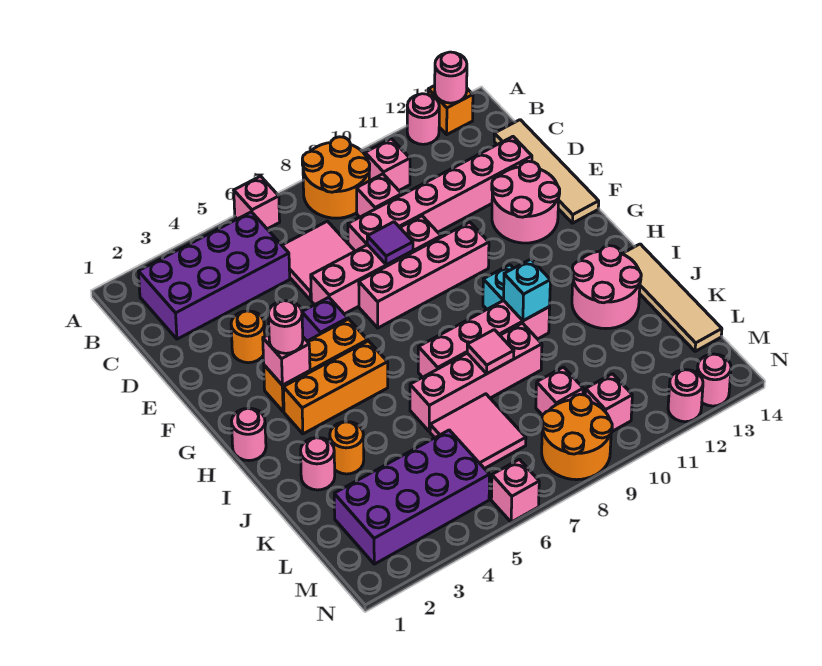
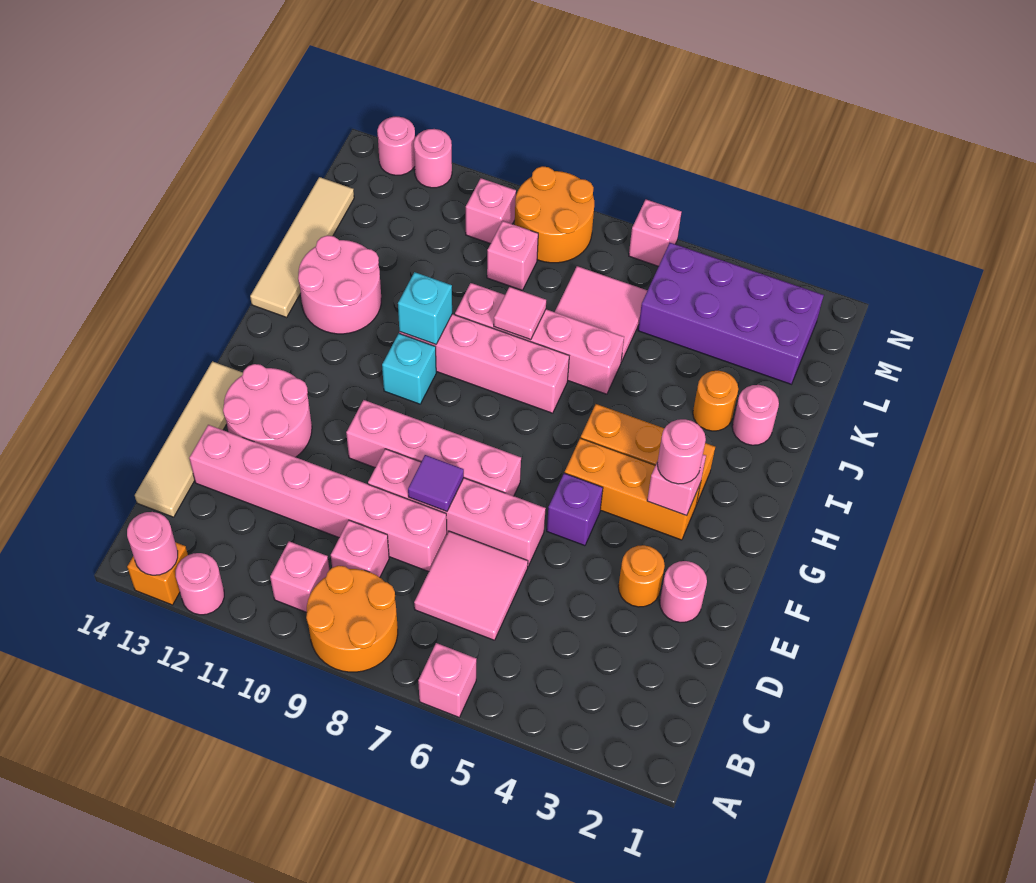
purple 2x4 brick [138,212,290,339] -> none
pink 1x1 round brick [231,408,266,461] -> pink 1x1 round brick moved to [660,561,707,622]

